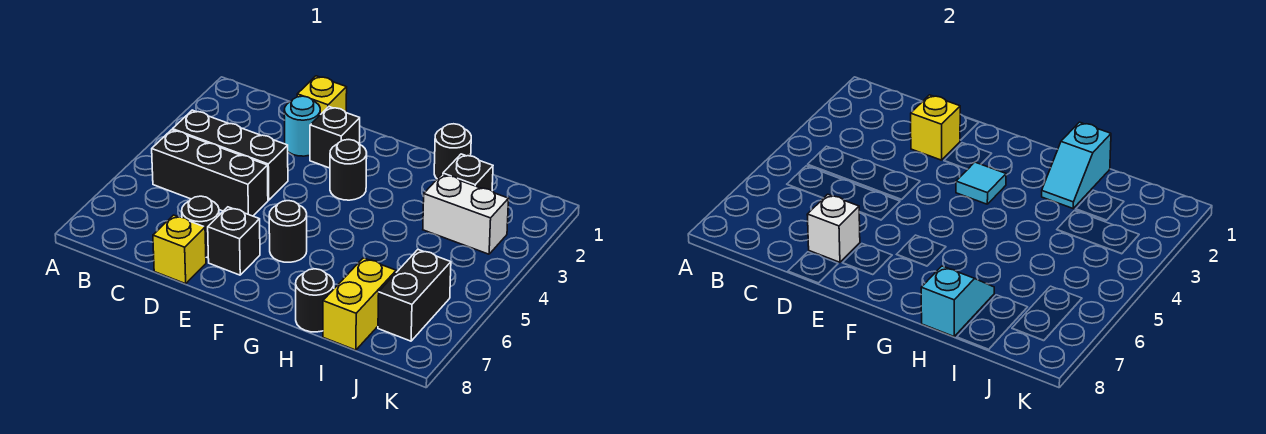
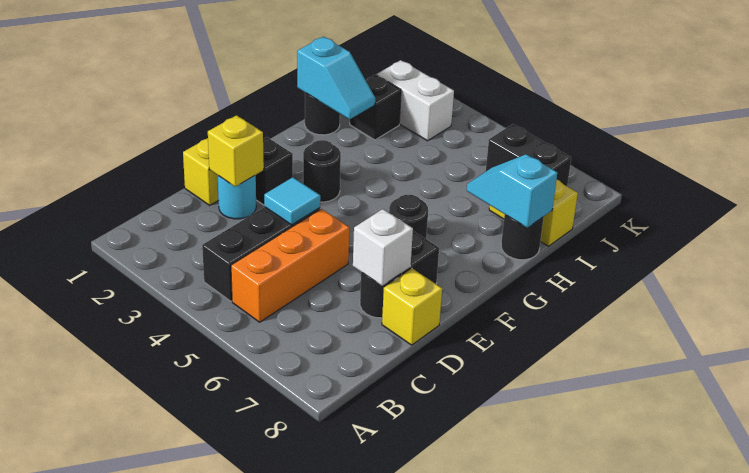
black 1x3 brick [152,130,268,216] -> orange 1x3 brick [231,209,349,322]
cyan 1x1 tile [956,162,1006,204] -> cyan 1x1 tile moved to [264,177,320,225]
white 1x2 brick [423,174,509,254] -> white 1x2 brick turned to [377,60,454,141]

